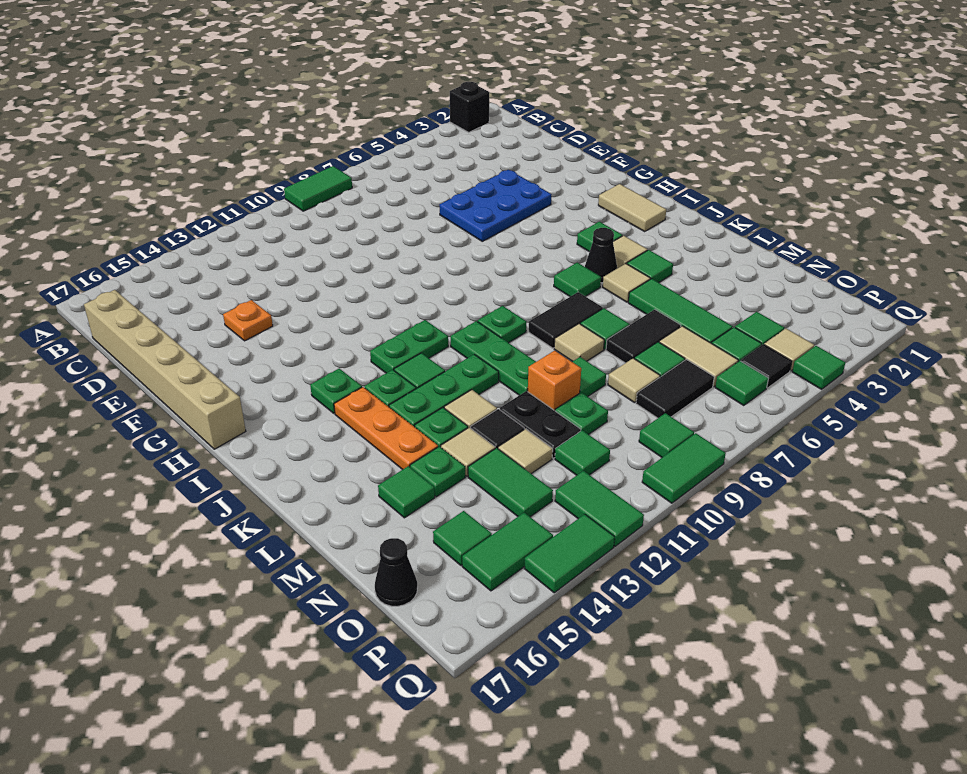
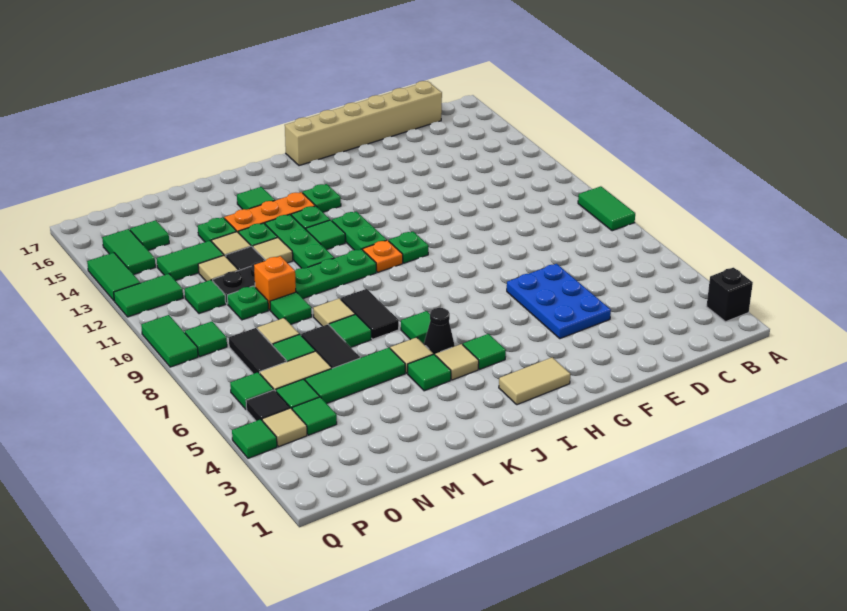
orange 1x1 plate [223,300,273,341] -> orange 1x1 plate moved to [363,240,403,272]
green 1x1 plate [478,306,526,343] -> green 1x1 plate moved to [389,232,429,263]
green 1x1 tile [378,466,435,518] -> green 1x1 tile moved to [237,187,275,210]
black 1x1 cone [375,538,417,606] -> none

